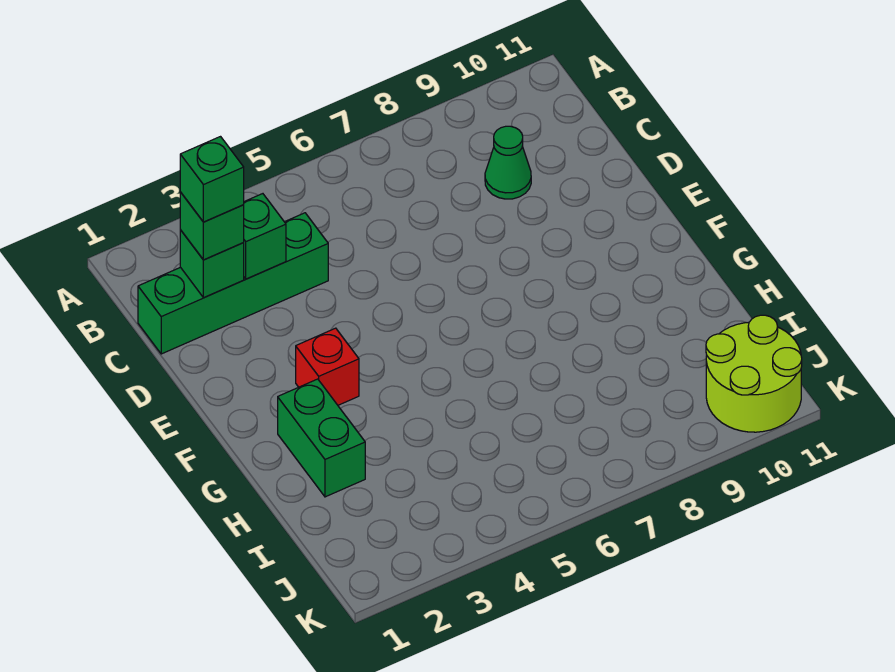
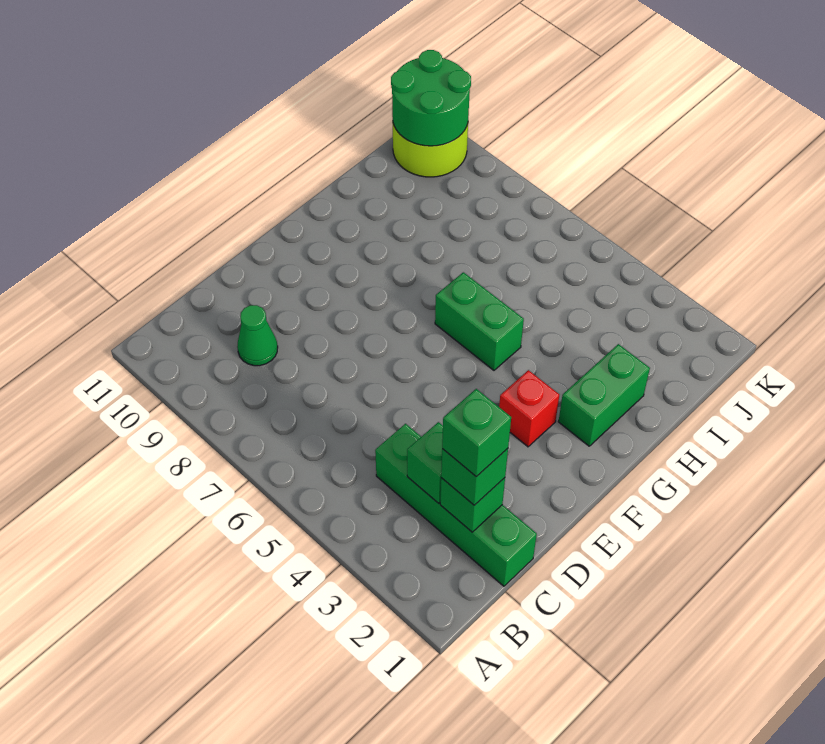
none -> green 1x2 brick [435,272,524,370]
none -> green 2x2 round brick [391,50,471,146]

